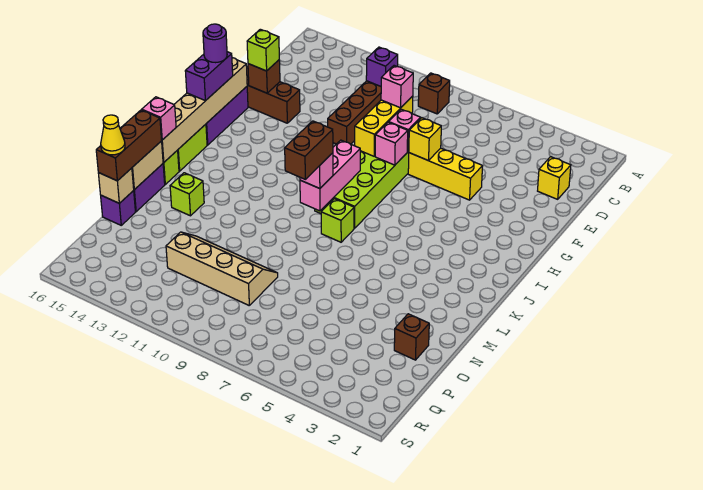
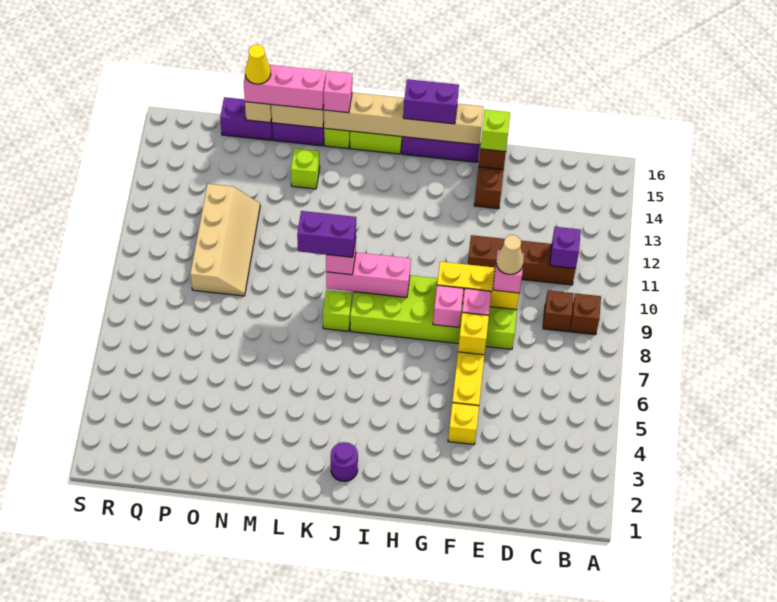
yellow 1x1 brick [538,157,571,199] -> yellow 1x1 brick moved to [448,403,479,445]
none -> tan 1x1 cone [496,235,524,274]
purple 1x1 round brick [203,24,227,63] -> purple 1x1 round brick moved to [331,442,358,481]
brown 1x2 brick [285,121,333,179] -> purple 1x2 brick [297,211,356,257]
brown 1x3 brick [96,110,162,181] -> pink 1x3 brick [244,65,326,110]
brown 1x1 brick [394,314,429,360] -> brown 1x1 brick moved to [543,290,574,332]
purple 1x1 brick [101,191,135,225] -> purple 1x2 brick [220,97,273,140]

